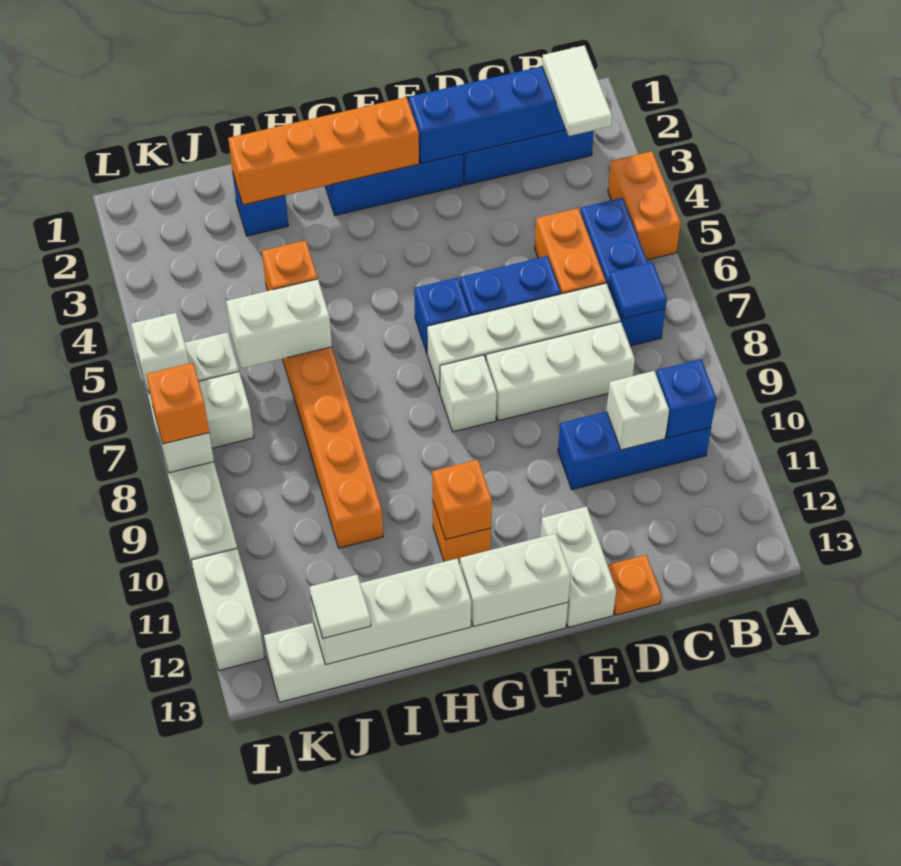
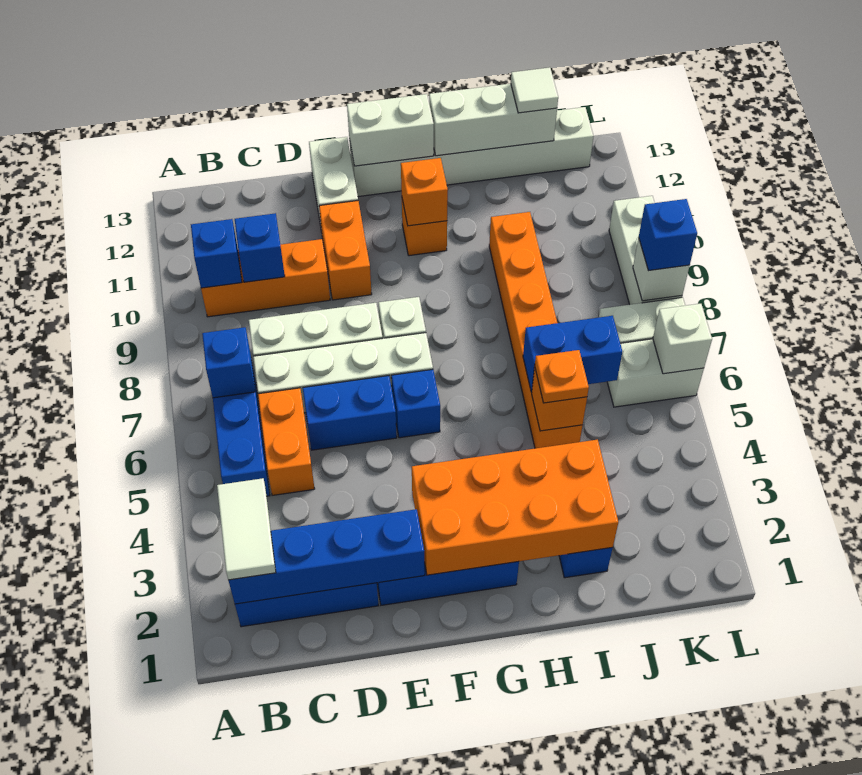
orange 1x2 brick [608,151,681,260] -> orange 1x2 brick moved to [319,201,372,300]
blue 1x1 tile [609,262,667,319] -> blue 1x1 brick [202,327,255,398]
blue 1x3 brick [558,412,711,489] -> orange 1x3 brick [201,239,330,317]
white 1x1 brick [607,371,669,450] -> blue 1x1 brick [235,213,285,282]
orange 1x1 plate [608,555,661,615] -> orange 1x1 plate moved to [535,350,589,403]
orange 1x4 brick [228,97,419,205] -> orange 2x4 brick [412,440,618,575]
white 1x2 brick [226,279,332,369] -> blue 1x2 brick [523,316,622,392]
orange 1x1 brick [146,363,209,444] -> blue 1x1 brick [639,199,697,271]
white 1x2 brick [191,548,265,670] -> none

